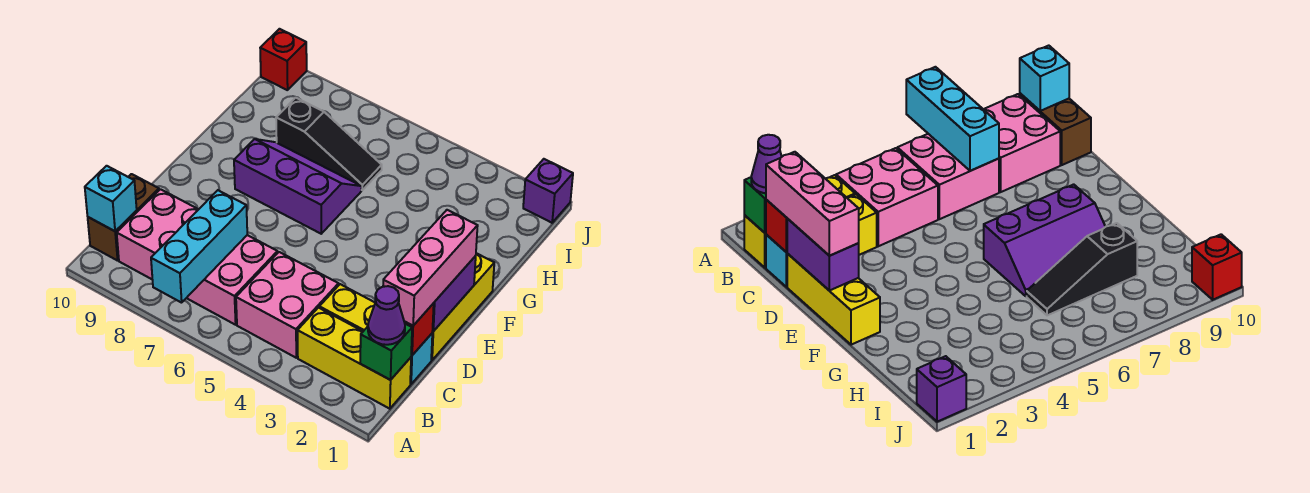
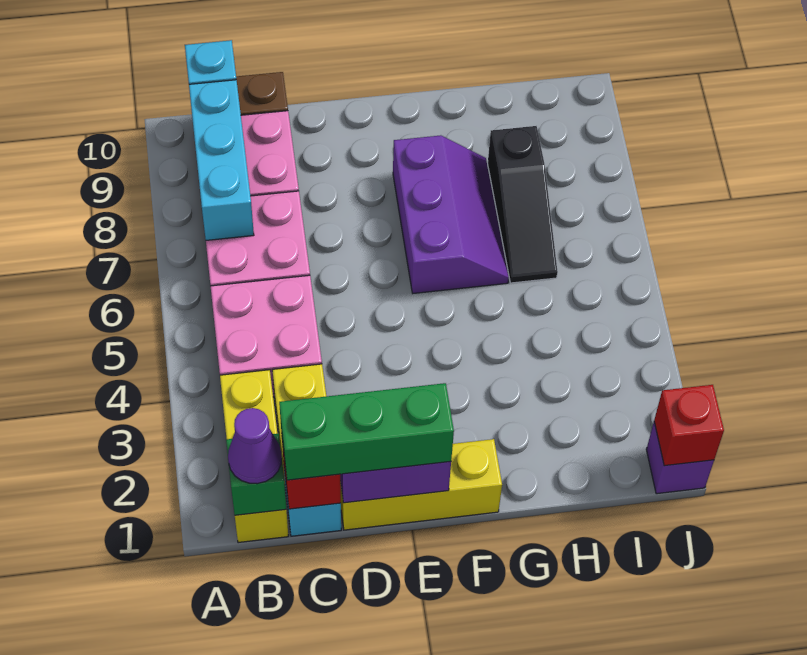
cyan 1x3 brick [151,190,247,303] -> cyan 1x3 brick turned to [189,80,254,240]
pink 1x3 brick [383,210,478,326] -> green 1x3 brick [279,383,454,480]
red 1x1 brick [260,29,307,90] -> red 1x1 brick moved to [654,385,724,466]

